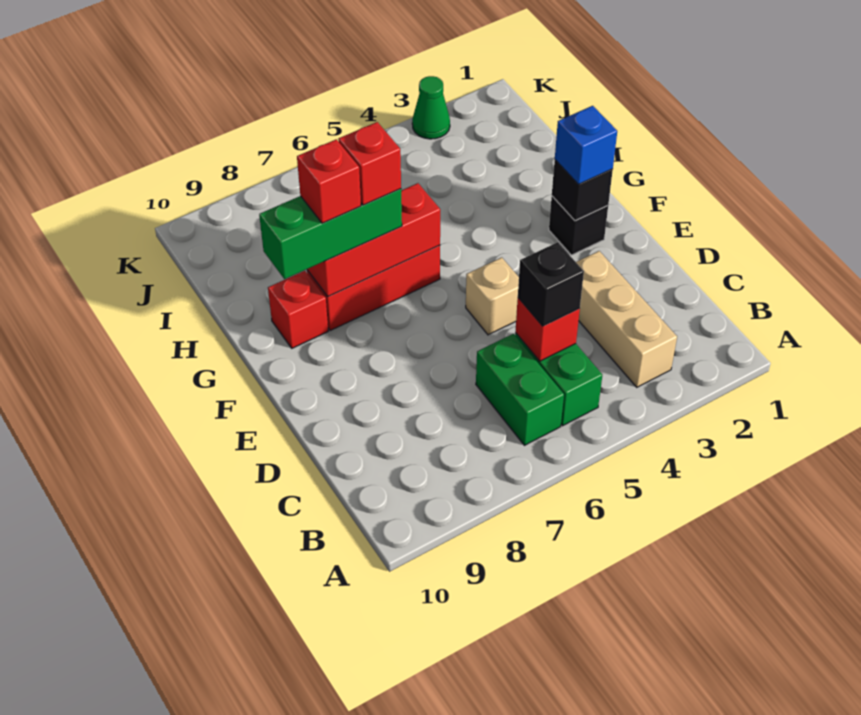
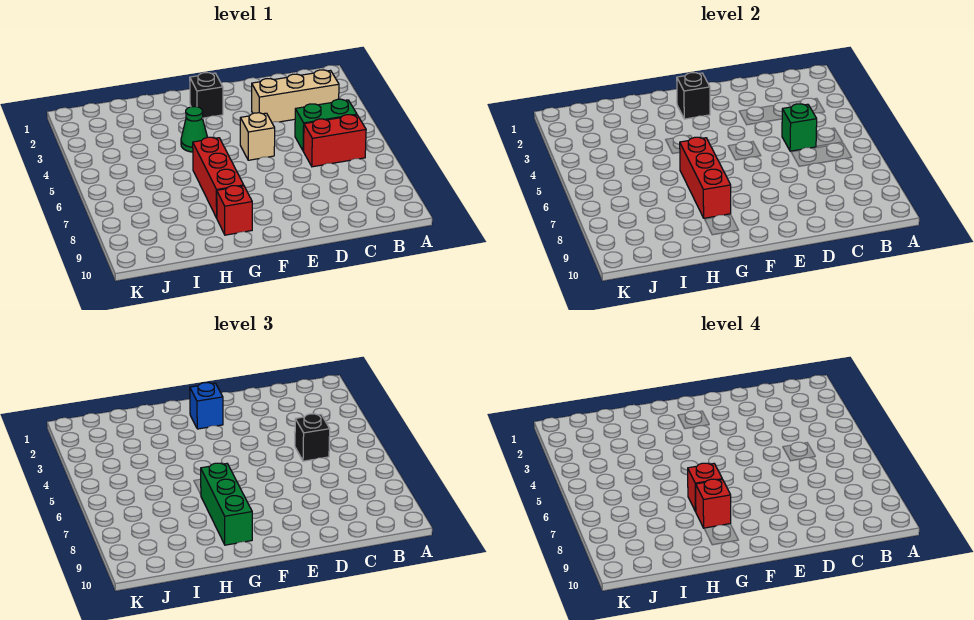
green 1x2 brick [476,334,564,445] -> red 1x2 brick [304,115,366,167]
red 1x1 brick [515,298,580,361] -> green 1x1 brick [782,104,817,151]
green 1x1 cone [412,76,450,139] -> green 1x1 cone moved to [181,107,207,152]

